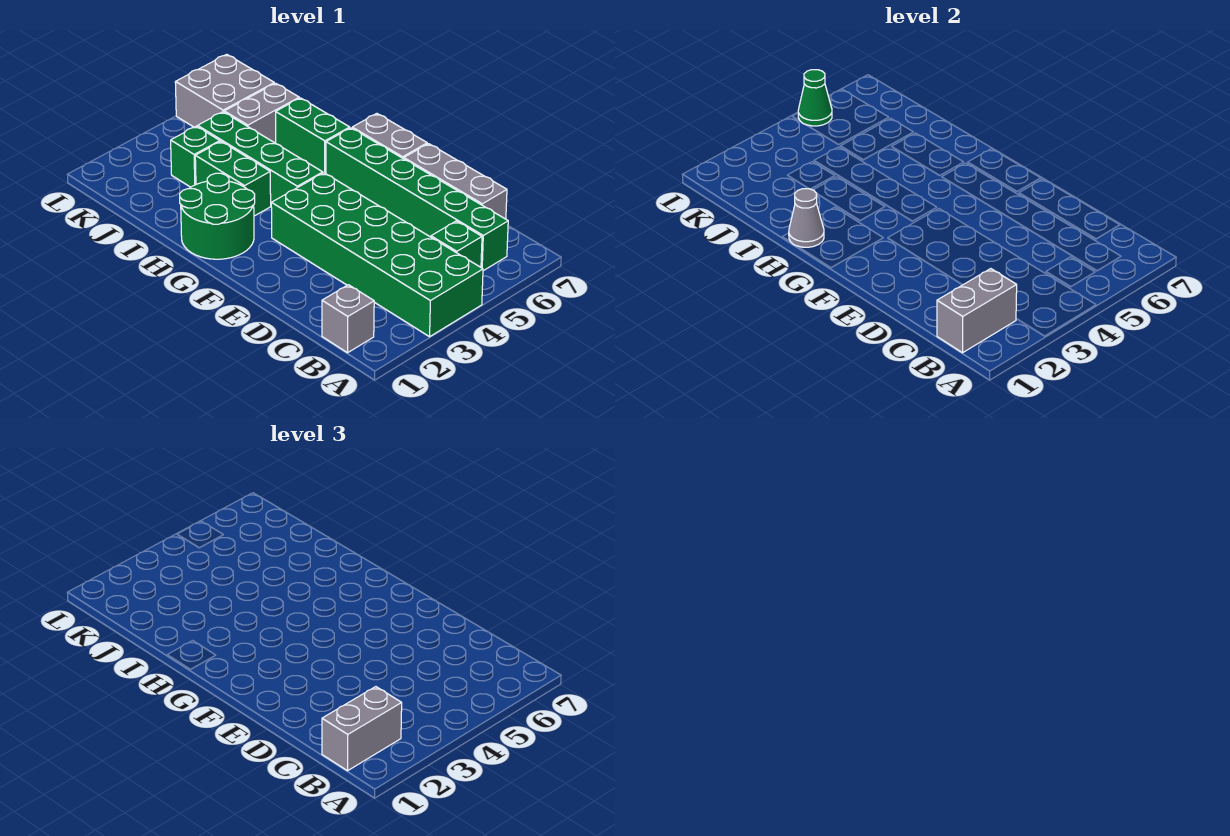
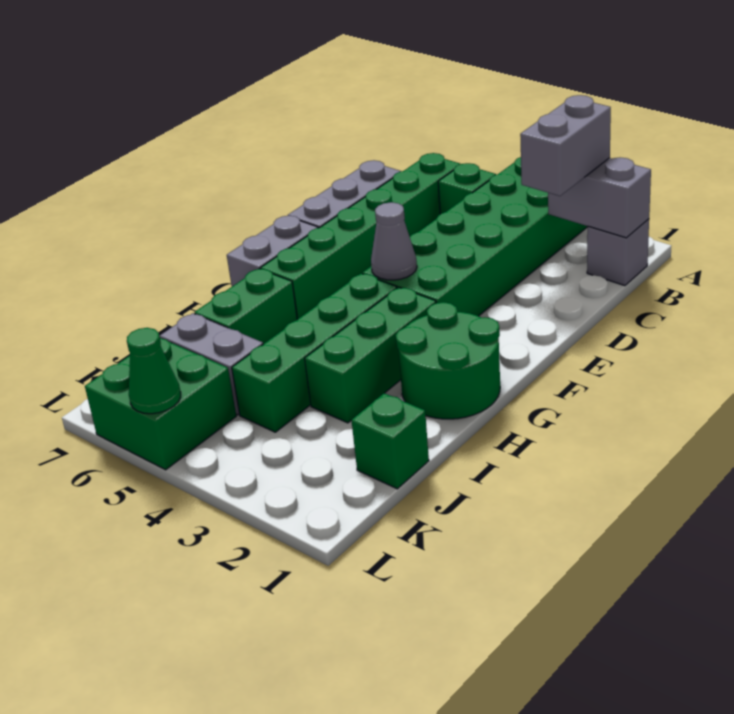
grey 1x2 brick [322,687,402,771] -> grey 1x2 brick turned to [520,95,611,196]
grey 1x1 cone [789,189,824,247] -> grey 1x1 cone moved to [371,202,417,280]
green 1x2 brick [195,142,271,216] -> green 1x3 brick [305,287,436,423]
green 1x1 brick [171,126,220,187] -> green 1x1 brick moved to [351,393,429,489]
grey 2x2 brick [175,54,274,127] -> green 2x2 brick [85,338,236,470]

